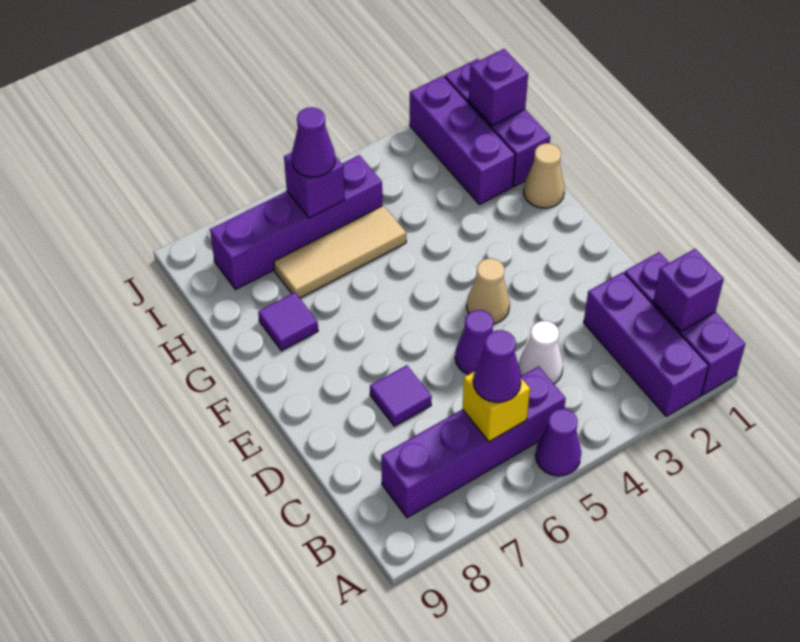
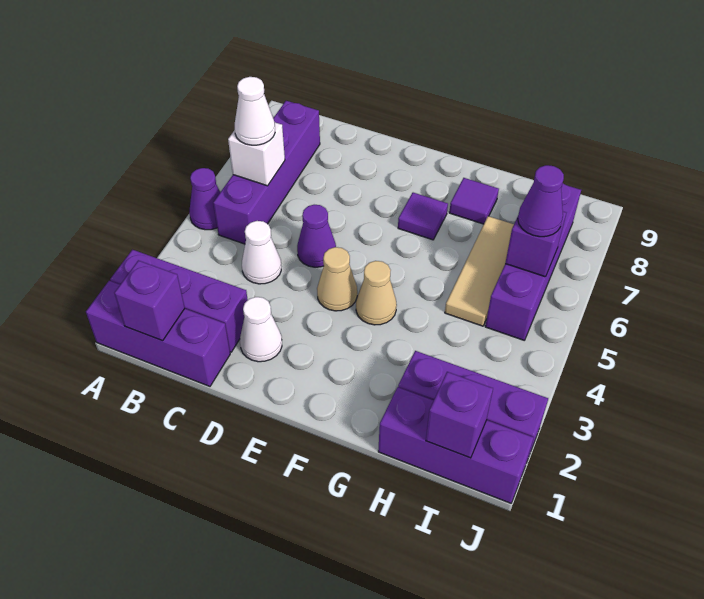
yellow 1x1 brick [462,371,530,442] -> white 1x1 brick [228,123,285,186]
purple 1x1 cone [473,330,521,402] -> white 1x1 cone [235,77,275,145]
none -> white 1x1 cone [240,297,282,362]
purple 1x1 tile [370,365,432,426] -> purple 1x1 tile moved to [398,193,448,240]
tan 1x1 cone [524,143,565,208] -> tan 1x1 cone moved to [356,261,397,325]

